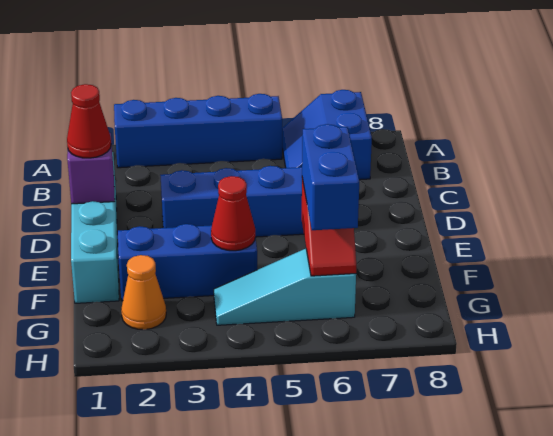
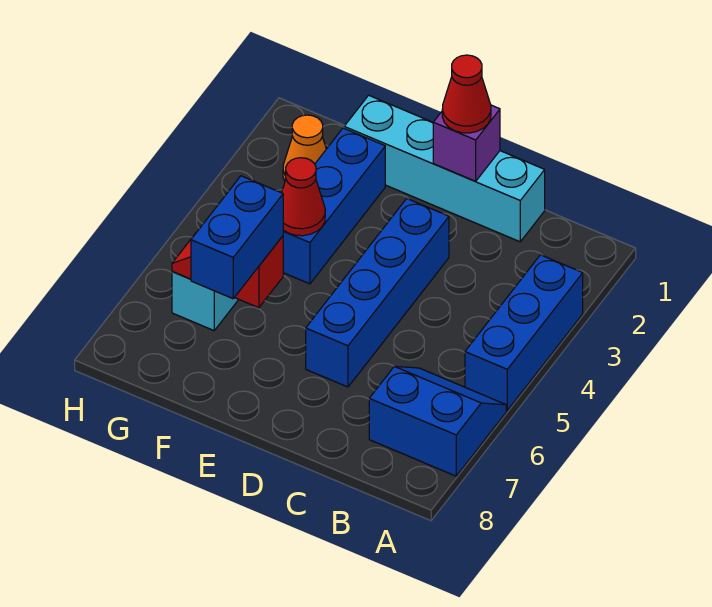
blue 1x4 brick [114,94,282,168] -> blue 1x3 brick [465,255,583,410]
blue 1x2 brick [302,124,359,230] -> blue 1x2 brick turned to [191,176,283,299]

